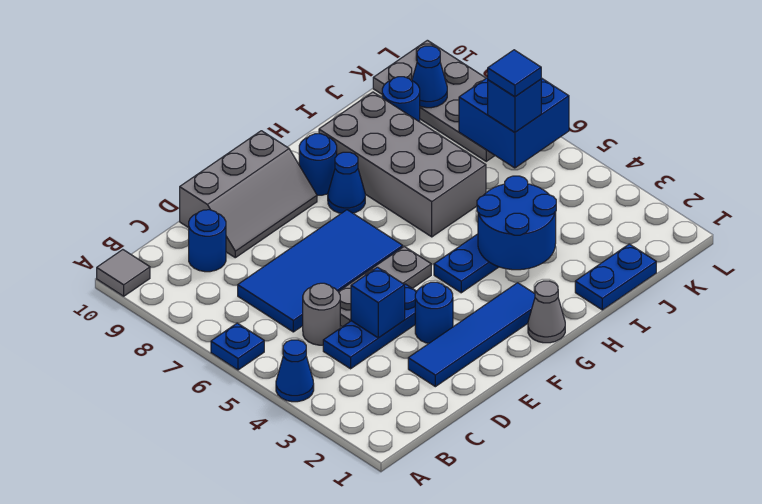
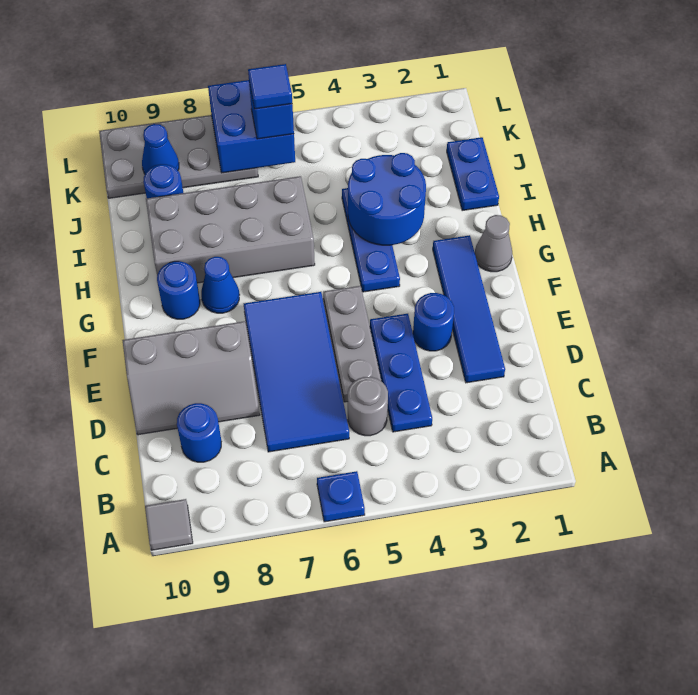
blue 1x1 cone [276,340,314,402] -> none
blue 1x1 brick [351,267,405,338] -> none
grey 2x3 slope [180,131,317,258] -> grey 2x3 slope turned to [122,321,260,435]

